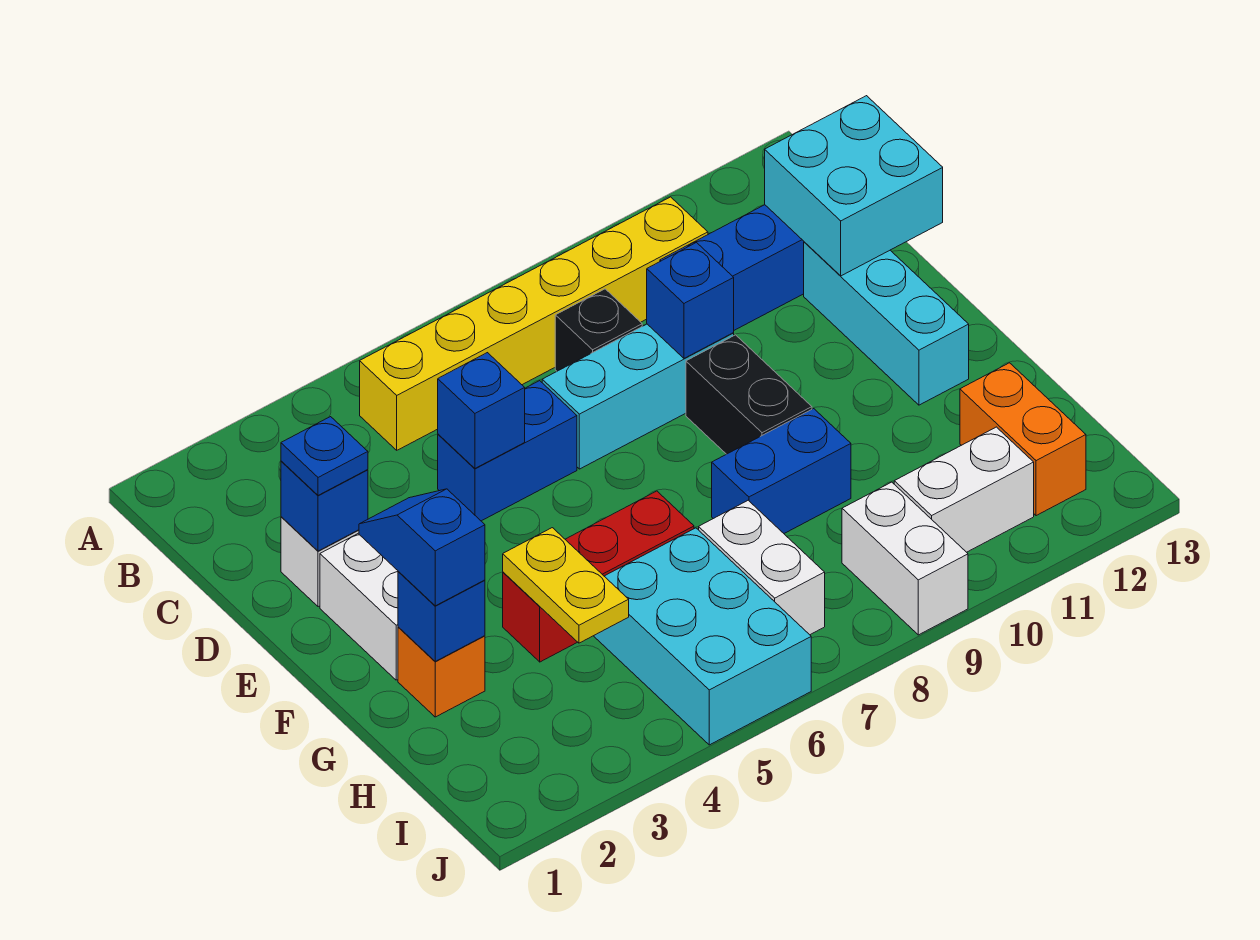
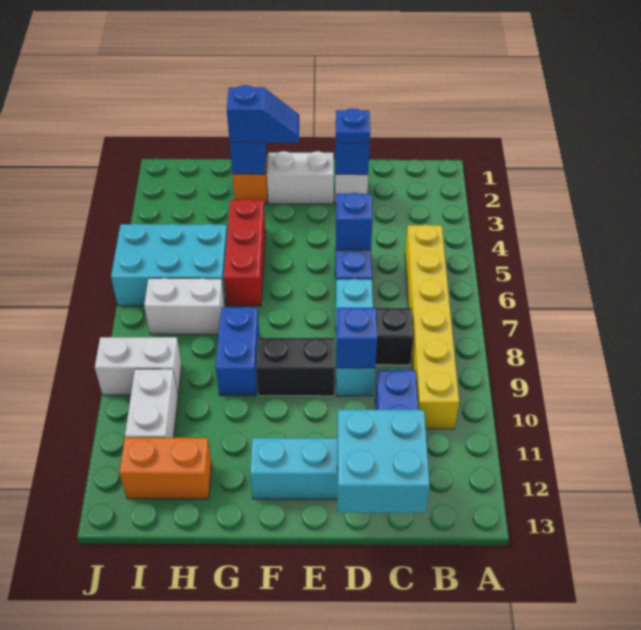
yellow 1x2 plate [503,528,629,643] -> none

